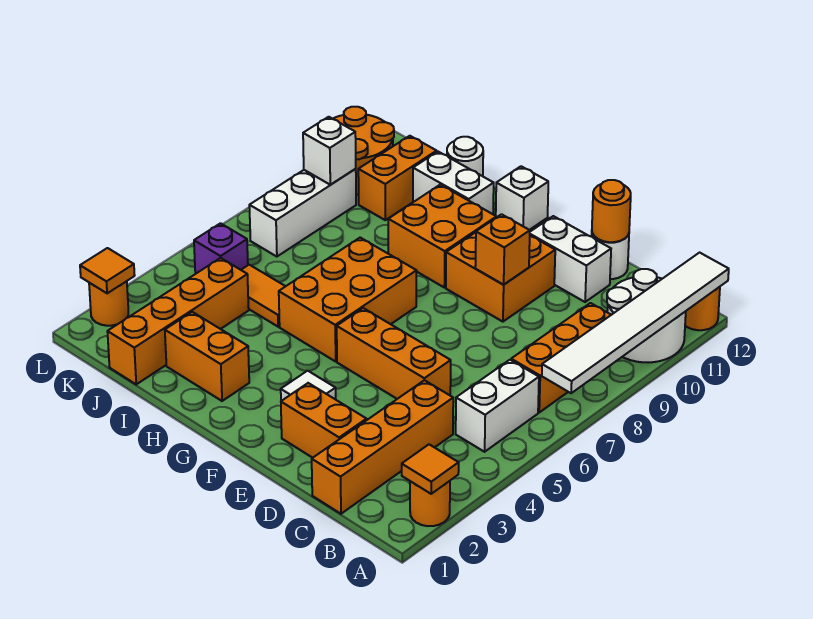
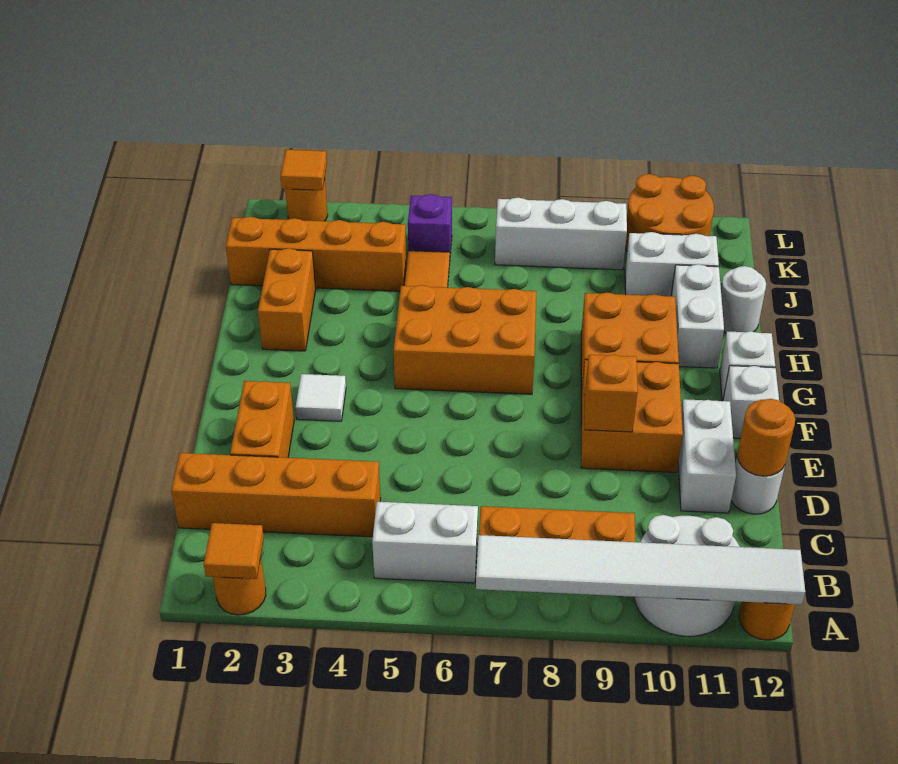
orange 1x3 brick [337,308,451,399] -> none
orange 1x2 brick [358,136,437,220] -> white 1x2 brick [625,232,719,296]
white 1x1 brick [303,117,356,185] -> white 1x1 brick moved to [723,366,779,438]

